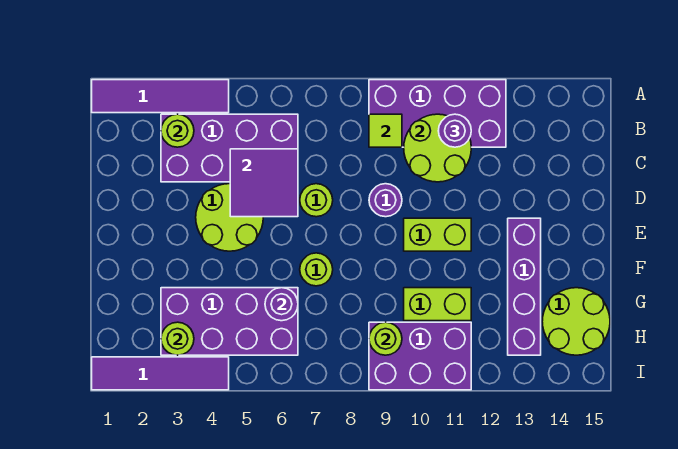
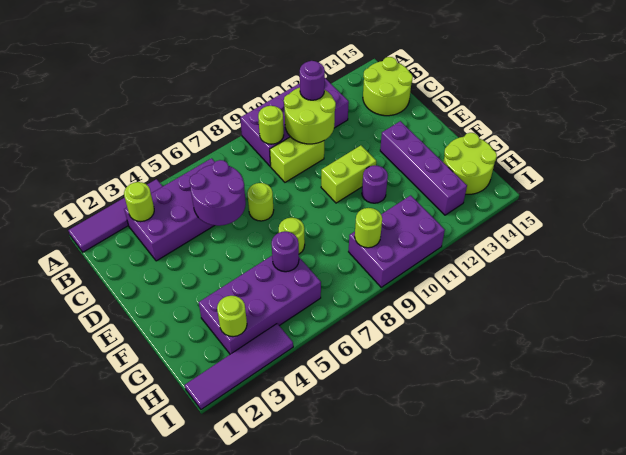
lime 1x1 tile [369,114,402,147] -> lime 1x1 round brick [258,106,284,144]
purple 2x2 tile [230,149,298,217] -> purple 2x2 round brick [189,160,246,226]
lime 2x2 round brick [196,184,263,251] -> lime 2x2 round brick moved to [363,57,413,116]
purple 1x1 round brick [369,184,402,217] -> purple 1x1 round brick moved to [362,165,388,203]
lime 1x2 brick [404,288,471,321] -> lime 1x2 brick moved to [270,137,324,182]

